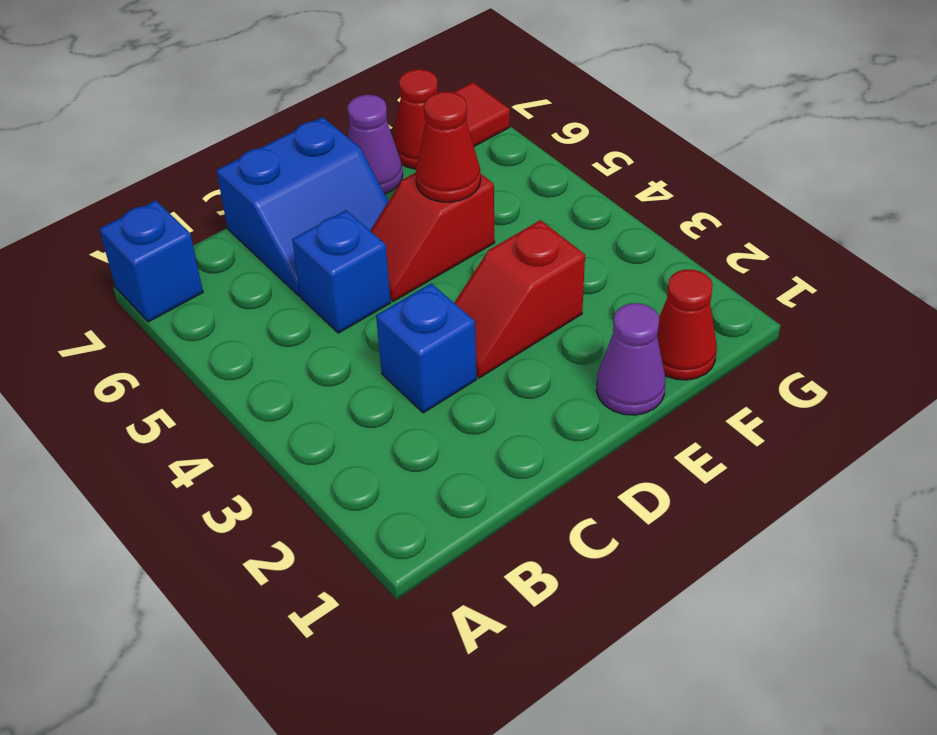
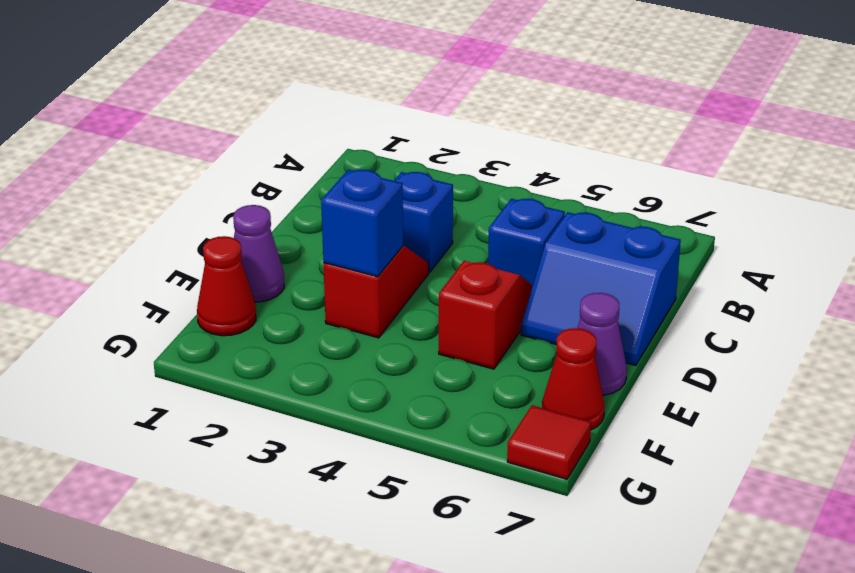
blue 1x1 brick [99,200,203,322] -> blue 1x1 brick moved to [321,170,403,277]
blue 2x2 slope [216,117,389,296] -> blue 2x2 slope turned to [521,212,681,366]
red 1x1 cone [416,92,481,202] -> none

